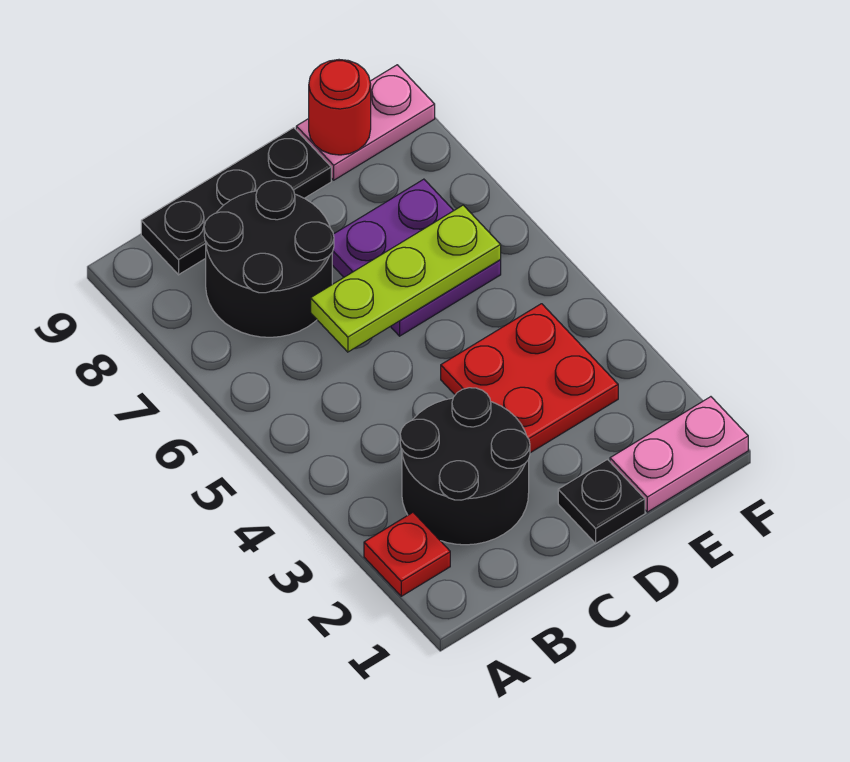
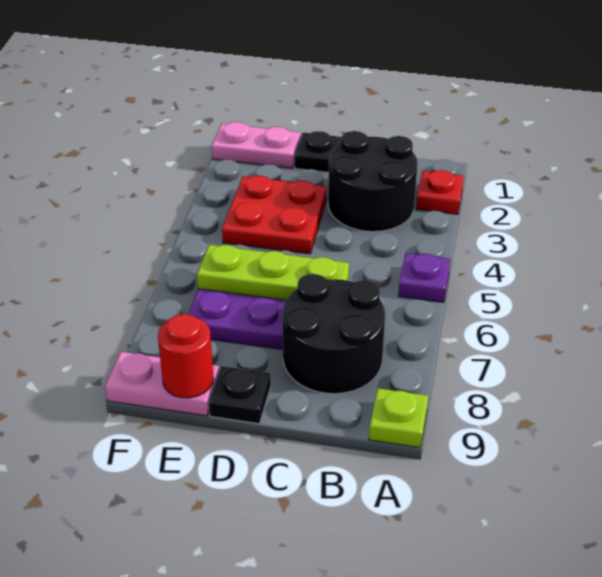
none -> purple 1x1 plate [398,253,450,302]
none -> lime 1x1 plate [369,388,428,448]
black 1x3 plate [141,128,331,275] -> black 1x1 plate [209,366,271,424]

